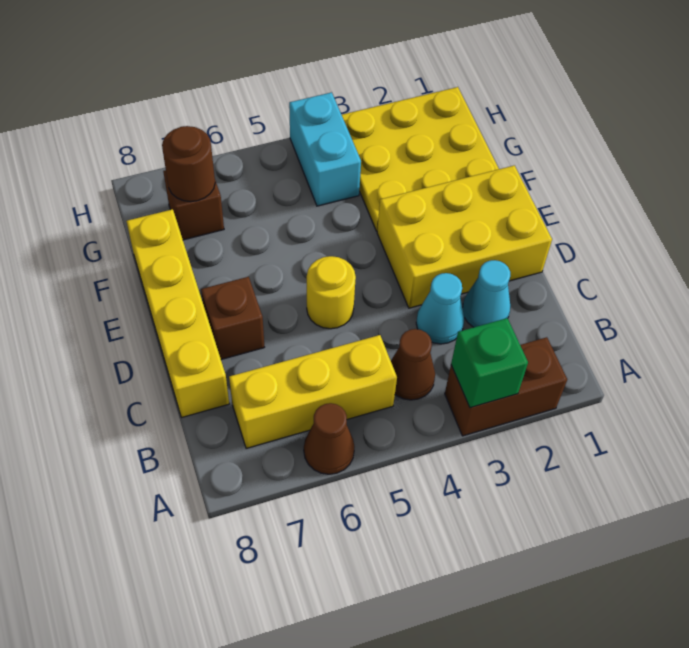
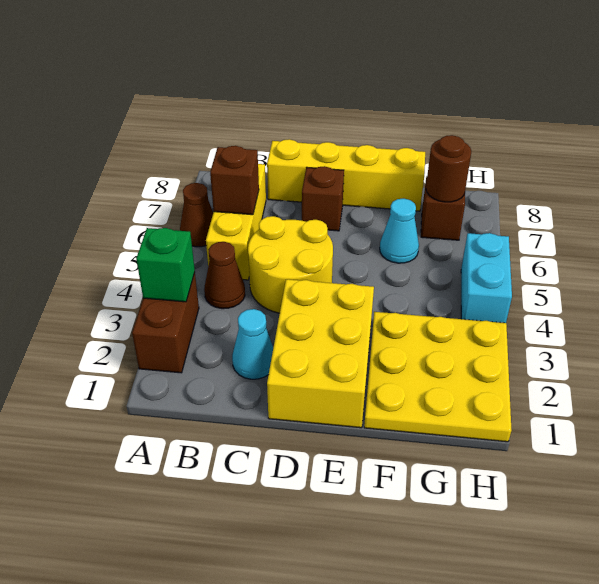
none -> brown 1x1 brick [210,146,259,215]
cyan 1x1 cone [416,273,464,344] -> cyan 1x1 cone moved to [380,199,419,263]
yellow 1x1 round brick [307,256,356,329] -> yellow 2x2 round brick [248,216,333,313]
cyan 1x2 brick [289,92,361,206] -> cyan 1x2 brick turned to [461,233,512,323]

